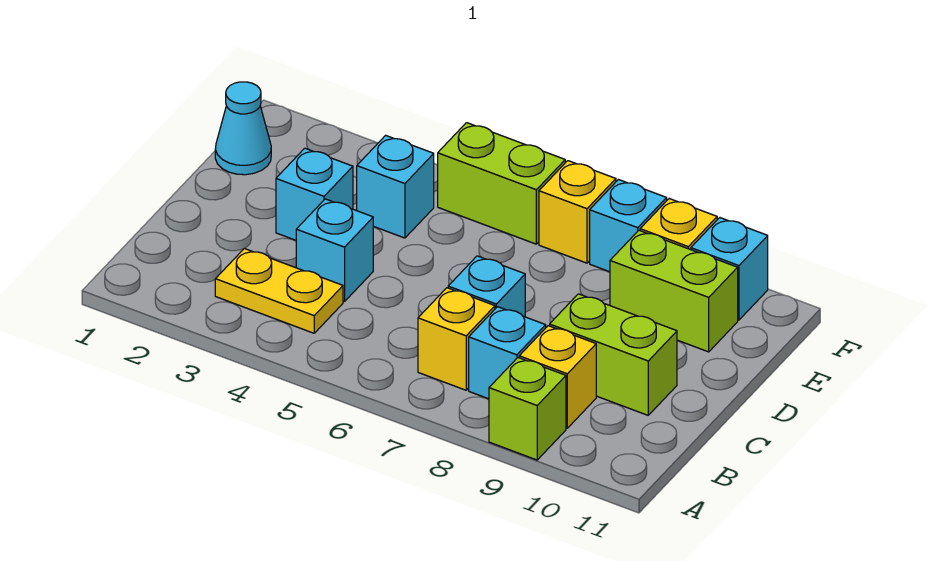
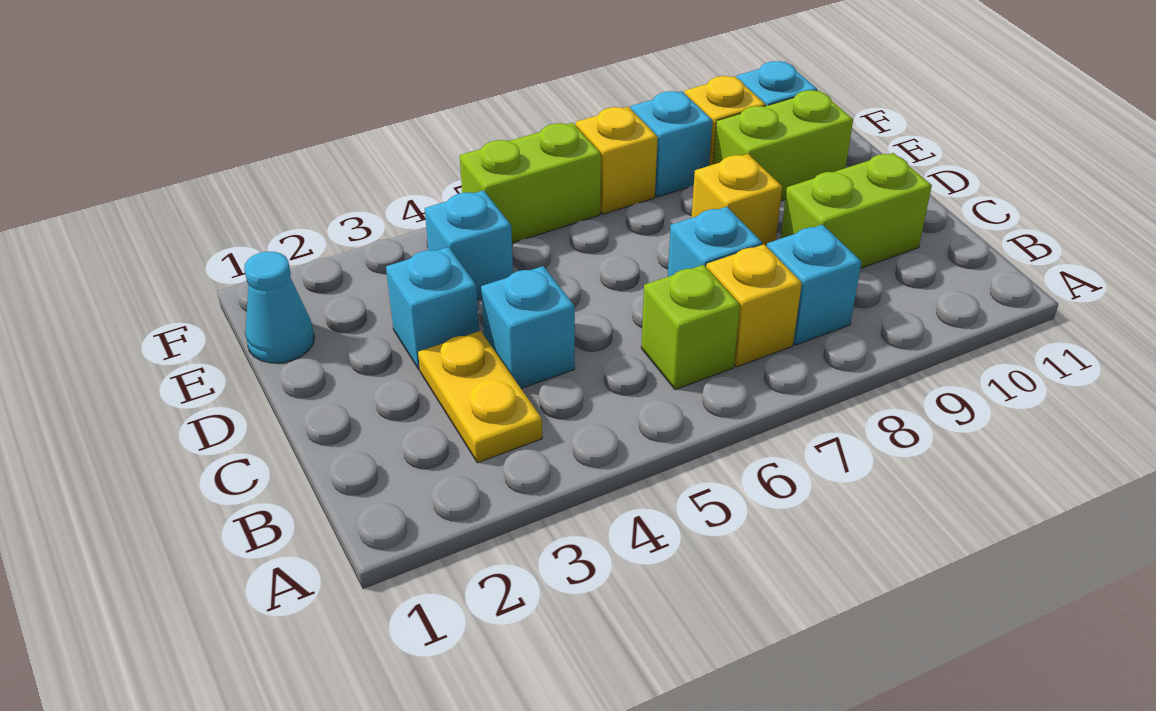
lime 1x1 brick [489,358,566,460] -> lime 1x1 brick moved to [641,265,740,390]
yellow 1x2 plate [215,249,343,333] -> yellow 1x2 plate turned to [418,331,542,463]
yellow 1x1 brick [519,326,596,428] -> yellow 1x1 brick moved to [692,154,782,247]

